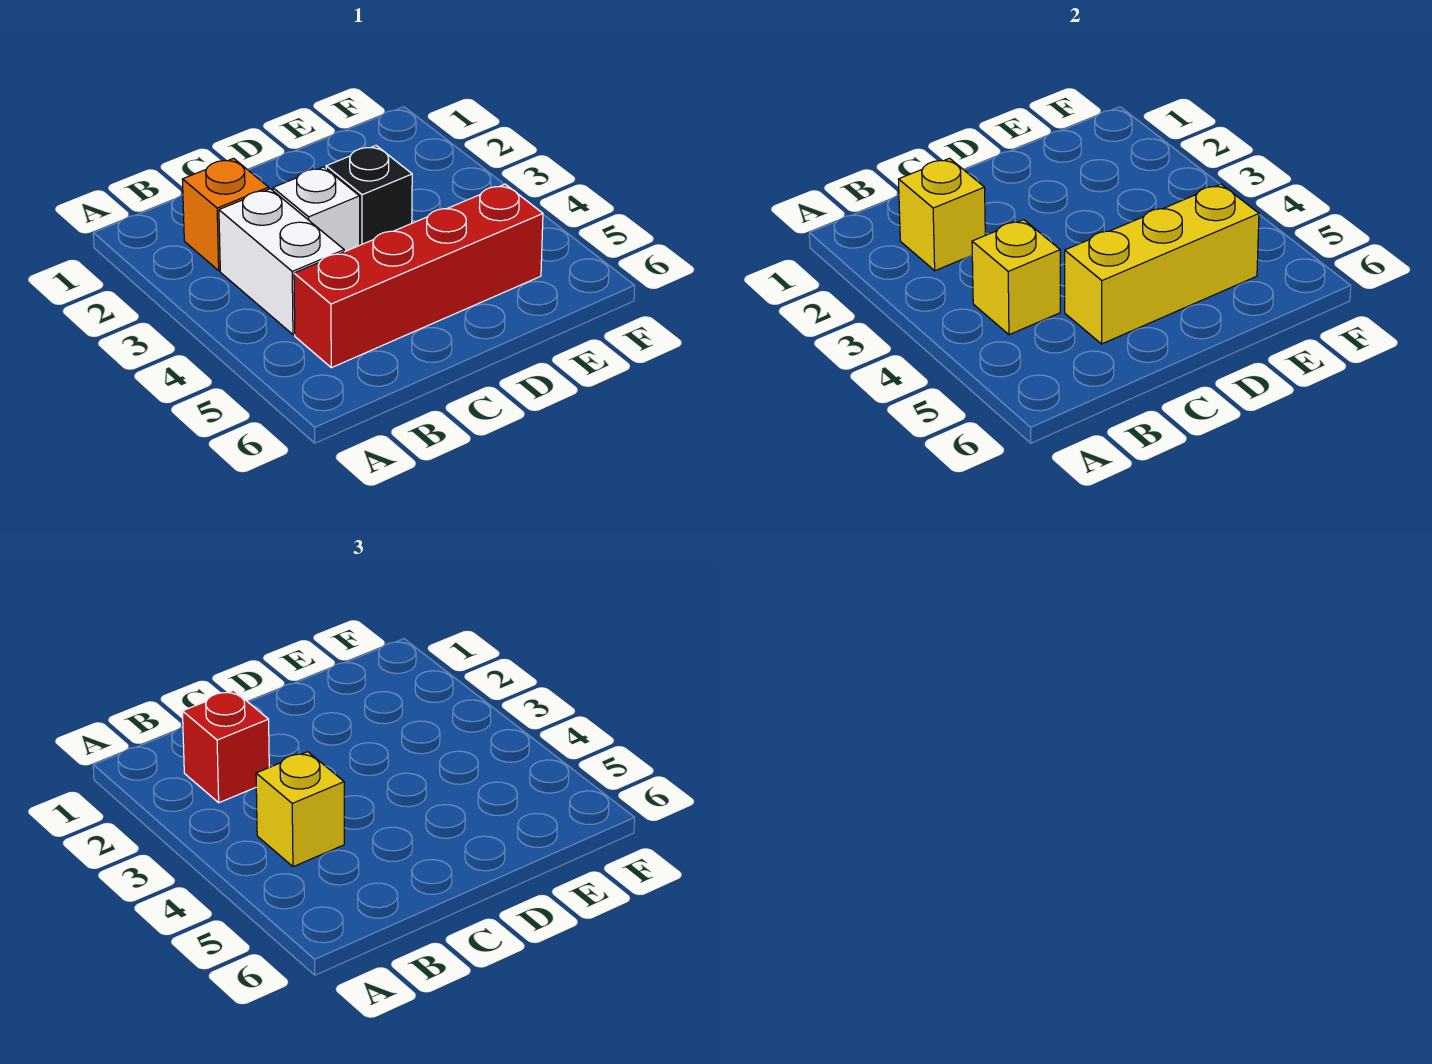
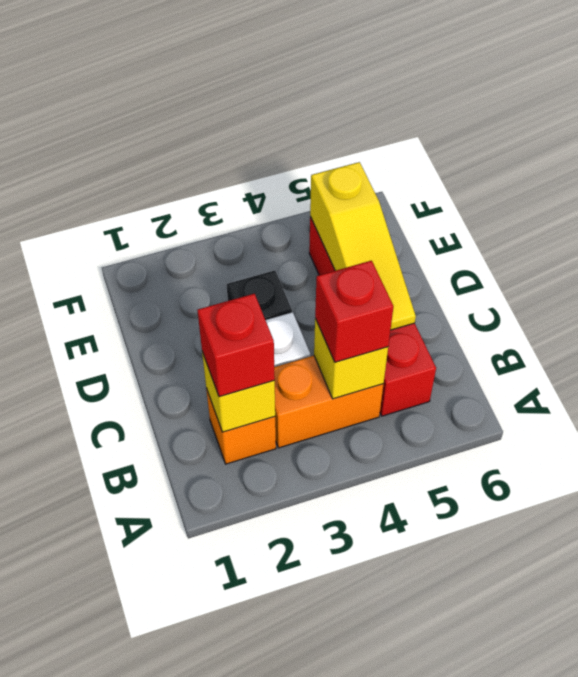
white 1x2 brick [219,189,344,335] -> orange 1x2 brick [274,356,383,448]
yellow 1x1 brick [256,752,344,867] -> red 1x1 brick [315,261,393,362]
yellow 1x3 brick [1065,184,1259,344] -> yellow 1x3 slope [310,162,416,330]

